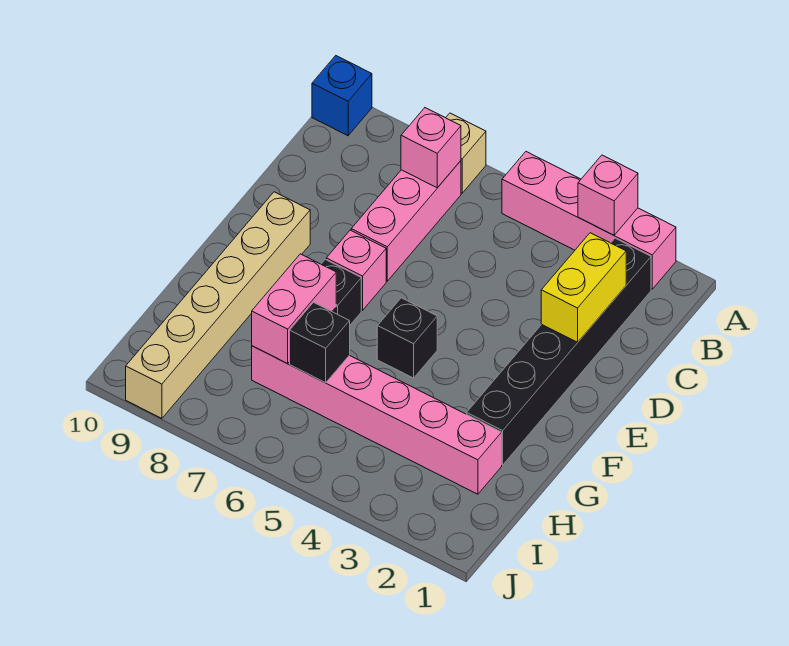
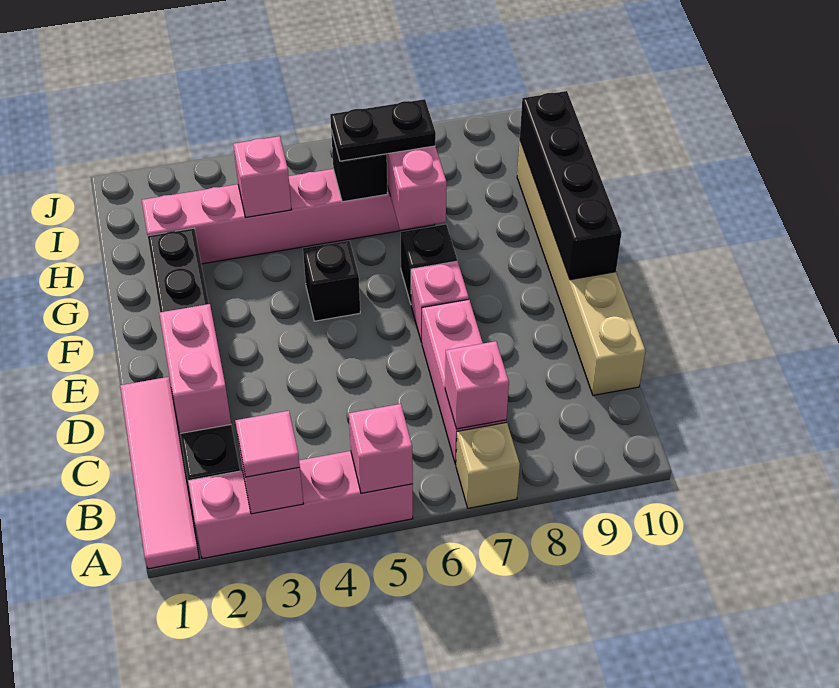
none -> pink 1x4 tile [120,377,199,569]
none -> pink 1x1 tile [235,411,300,477]
none -> pink 1x1 brick [349,404,413,493]
blue 1x1 brick [312,56,372,136] -> none
yellow 1x2 brick [541,233,626,342] -> pink 1x2 brick [159,304,231,433]
tan 1x6 brick [126,192,310,418] -> tan 1x6 brick moved to [517,141,645,395]
none -> black 1x4 brick [520,91,622,280]
none -> pink 1x1 brick [233,136,291,217]
none -> black 1x2 plate [330,99,436,161]

